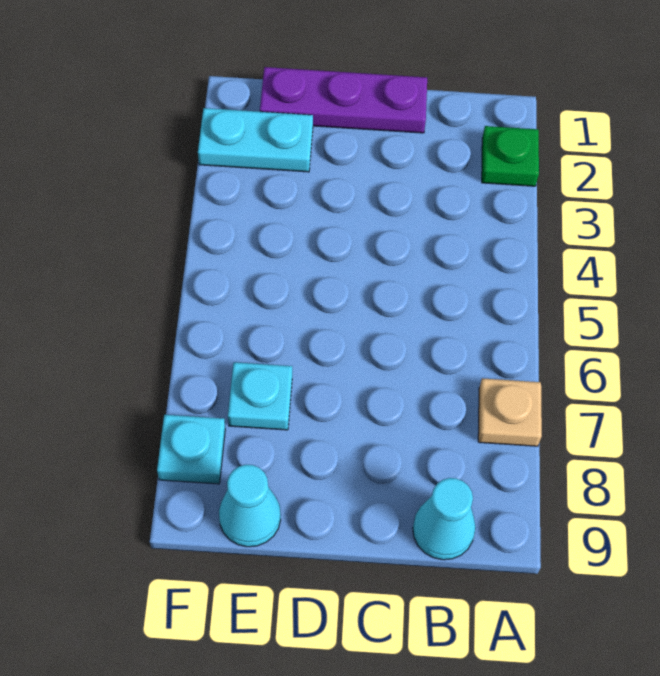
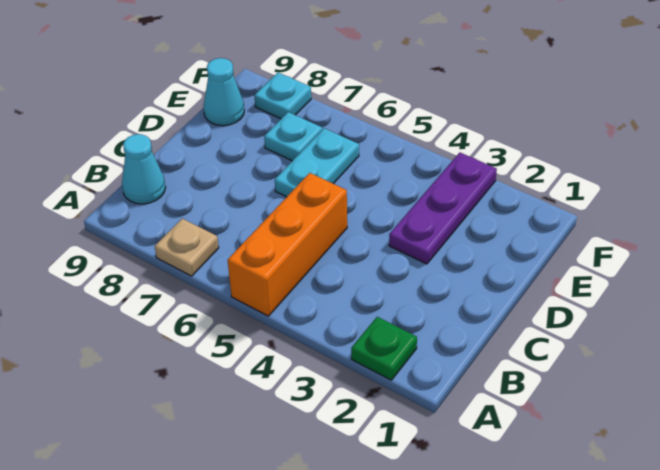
none -> orange 1x3 brick [228,173,347,316]
purple 1x3 plate [260,67,427,133] -> purple 1x3 plate moved to [389,153,497,264]
cyan 1x2 plate [198,108,313,172] -> cyan 1x2 plate moved to [275,128,359,197]

